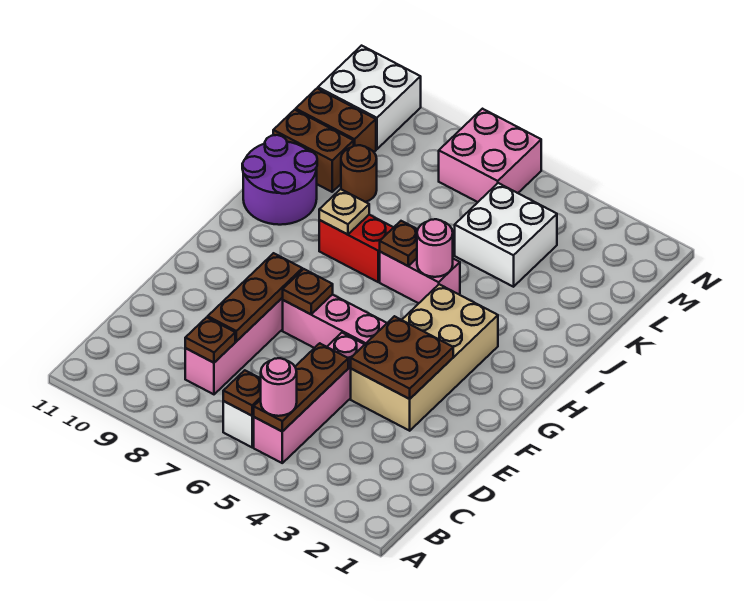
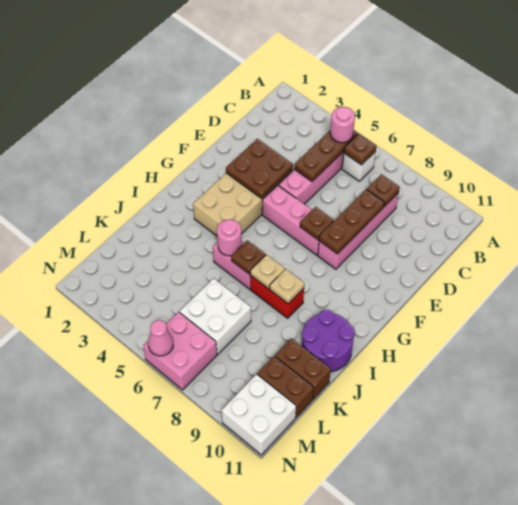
none -> tan 1x1 plate [250,255,285,289]
white 2x2 brick [455,183,557,287] -> white 2x2 brick moved to [180,278,251,354]
brown 1x1 round brick [341,145,377,202] -> none
none -> pink 1x1 cone [148,320,173,356]

